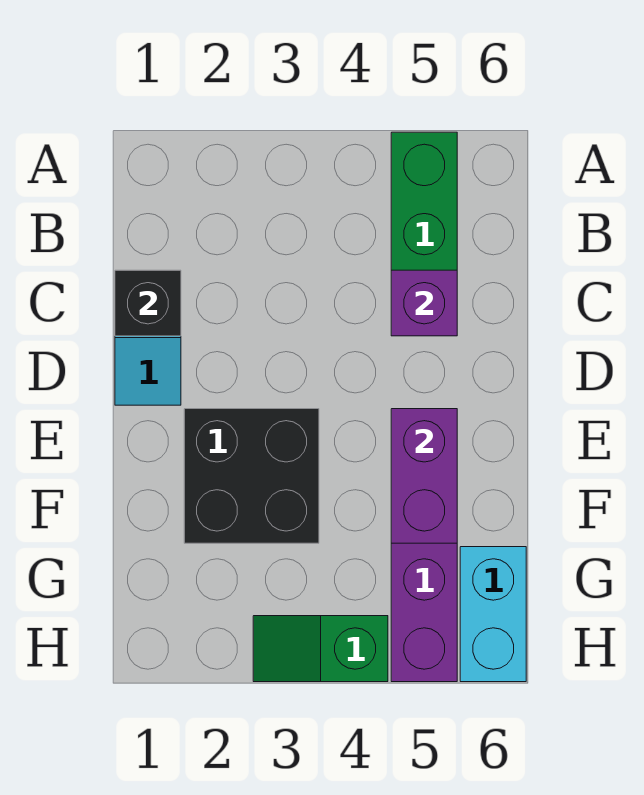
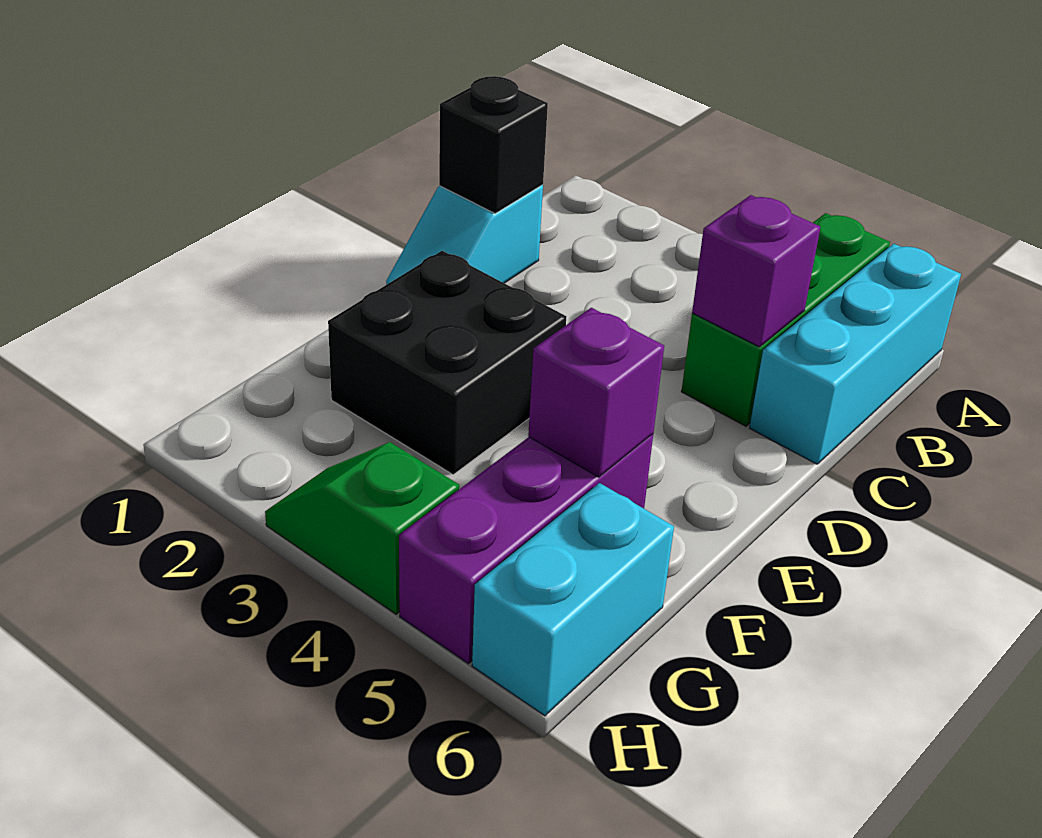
none -> cyan 1x3 brick [750,244,961,464]
purple 1x2 brick [391,409,457,543] -> purple 1x1 brick [528,308,664,477]

